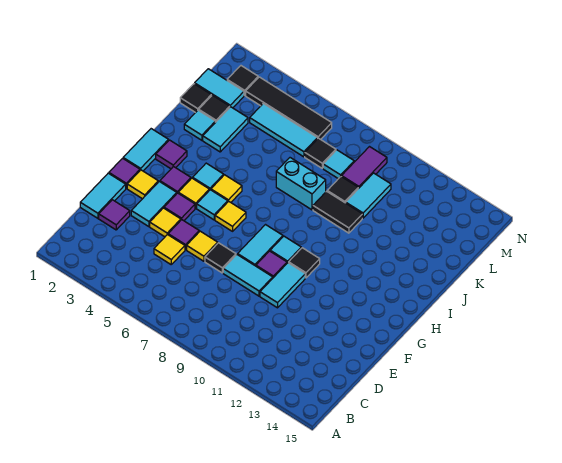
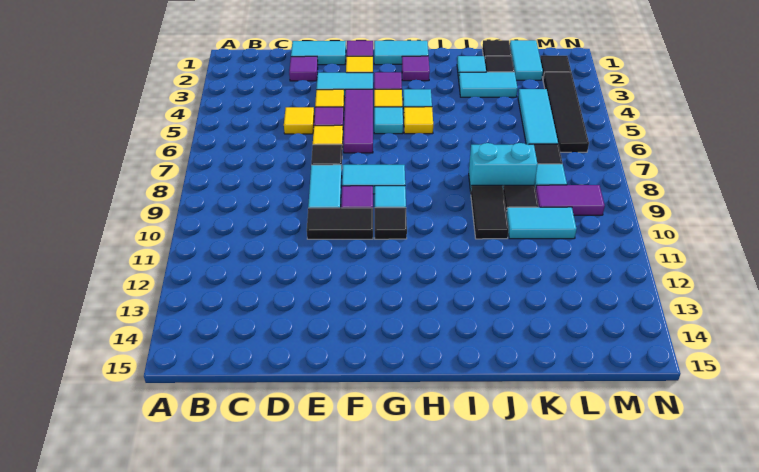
cyan 1x2 tile [260,263,305,308] -> black 1x2 tile [307,208,373,239]
purple 1x1 tile [164,193,195,221] -> purple 1x3 tile [344,89,373,153]
yellow 1x1 tile [215,201,246,231] -> none
cyan 1x2 brick [276,158,326,210] -> cyan 1x2 brick turned to [469,143,538,191]

